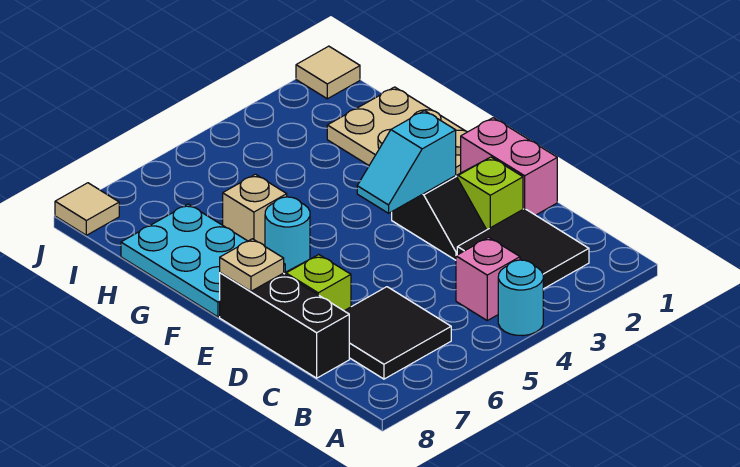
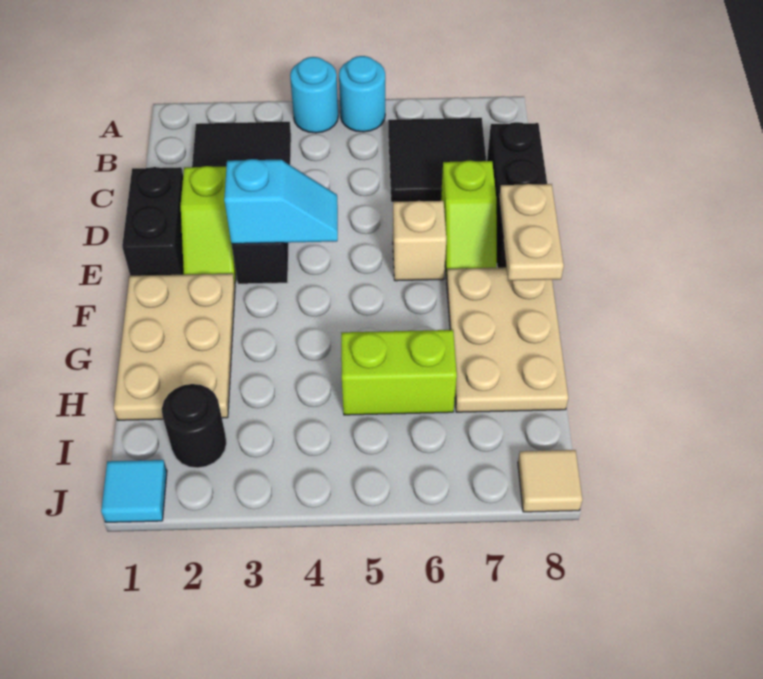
pink 1x1 brick [456,237,520,320] -> none
pink 1x2 brick [461,118,557,215] -> black 1x2 brick [122,167,184,276]
tan 1x1 plate [220,239,284,291] -> tan 1x2 plate [499,184,564,281]
cyan 1x1 round brick [265,197,310,272] -> cyan 1x1 round brick moved to [339,56,385,132]
cyan 2x3 plate [121,204,285,317] -> tan 2x3 plate [447,267,568,412]
tan 1x1 brick [223,174,287,246] -> tan 1x1 brick moved to [393,201,447,281]
none -> lime 1x2 brick [341,330,457,415]
none -> black 1x1 round brick [162,384,227,468]
tan 1x1 tile [296,46,360,99] -> cyan 1x1 tile [101,460,167,522]

